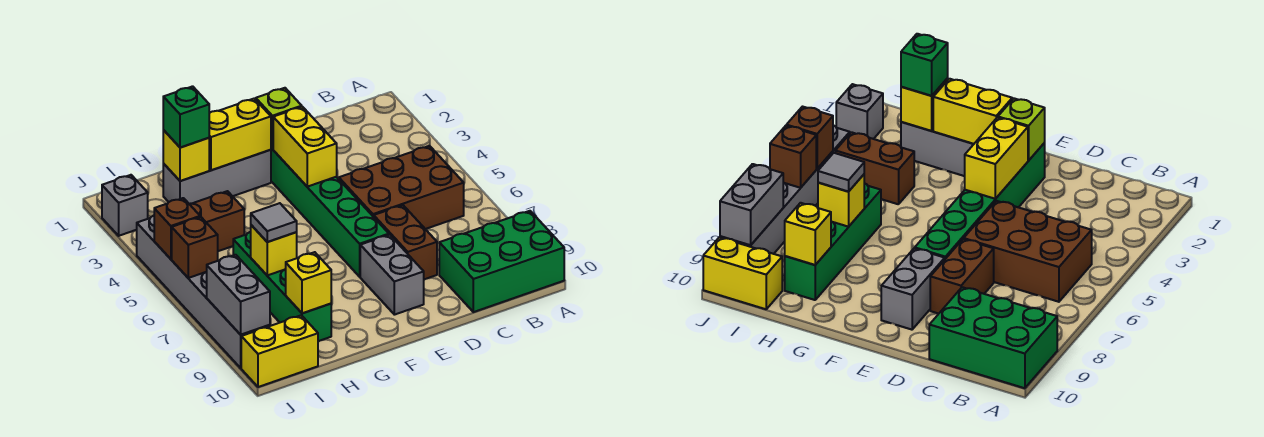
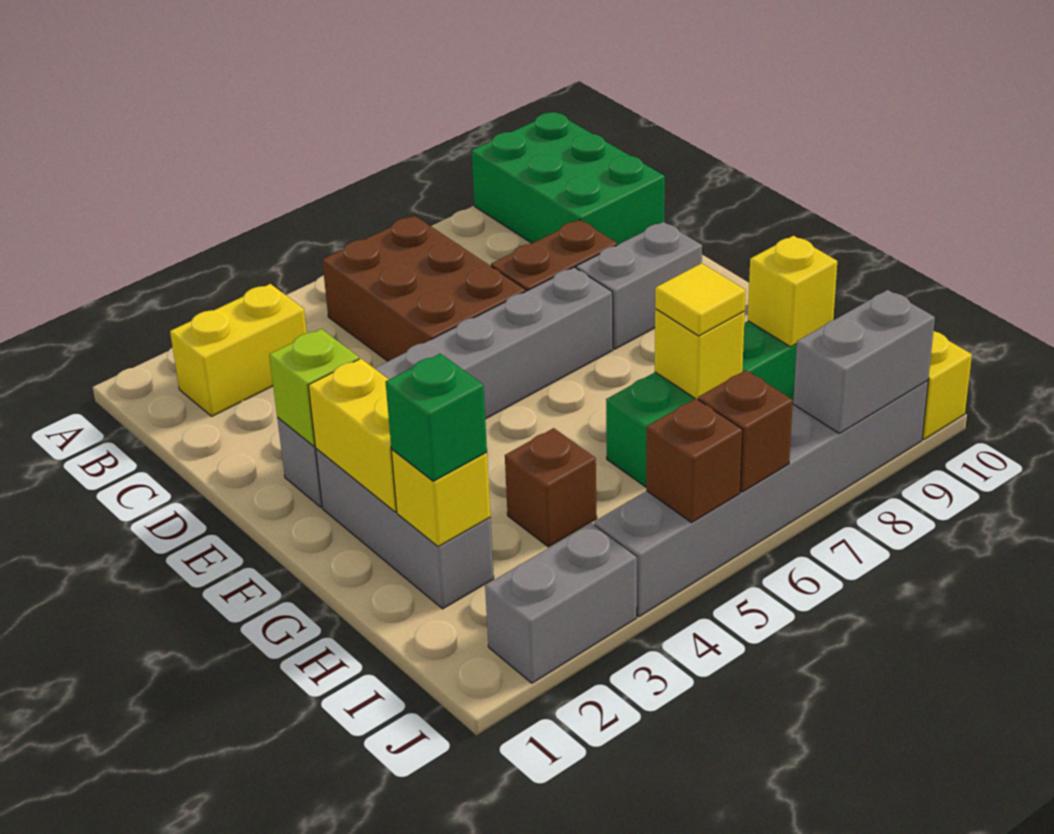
green 1x6 brick [271,148,389,277] -> grey 1x6 brick [277,267,613,507]
yellow 1x2 brick [273,107,337,187] -> yellow 1x2 brick moved to [170,284,307,416]
brown 1x2 brick [190,191,244,251] -> brown 1x1 brick [505,428,597,547]
grey 1x1 tile [251,203,297,242] -> yellow 1x1 tile [655,263,746,336]
grey 1x1 brick [102,175,148,236] -> grey 1x2 brick [485,523,637,683]

